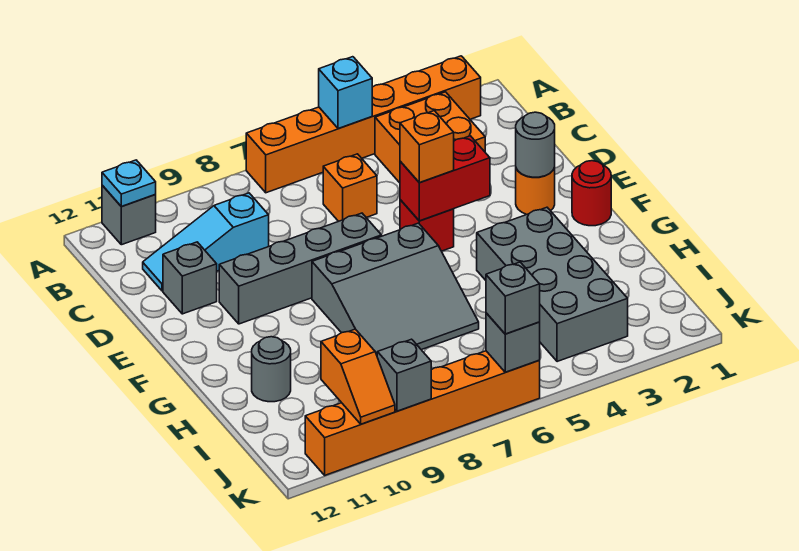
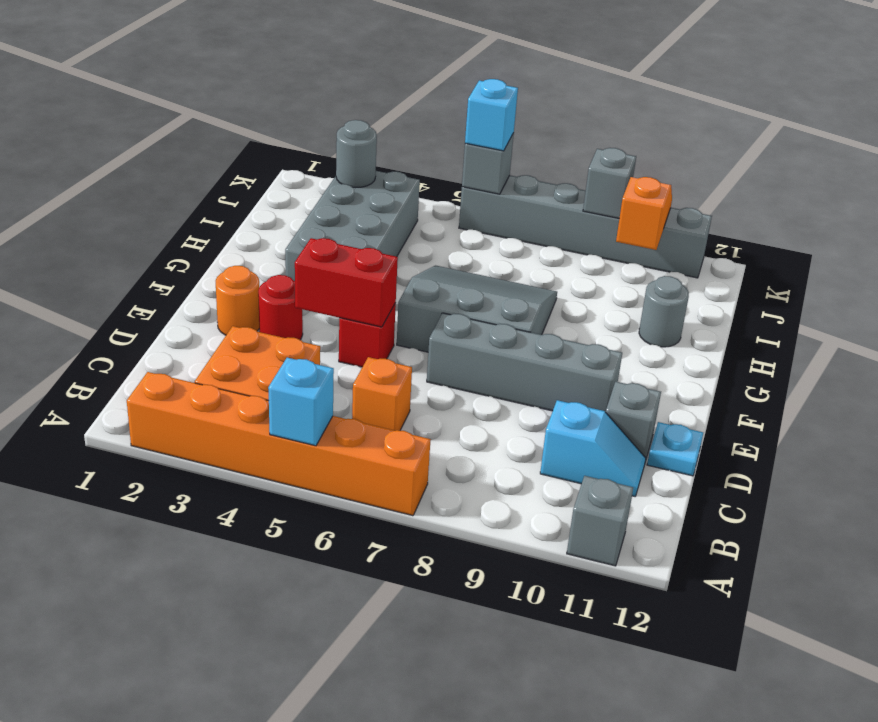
cyan 1x1 plate [102,160,156,207] -> cyan 1x1 plate moved to [647,422,703,476]
cyan 1x3 slope [143,193,269,291] -> cyan 1x2 slope [540,400,646,496]
grey 1x1 round brick [516,112,555,177] -> grey 1x1 round brick moved to [336,120,377,188]
orange 1x1 brick [400,111,454,183] -> none
red 1x1 round brick [572,161,611,226] -> red 1x1 round brick moved to [258,275,303,340]
orange 1x6 brick [305,351,540,475] -> grey 1x6 brick [459,175,712,278]
grey 1x1 brick [486,262,540,334] -> cyan 1x1 brick [465,79,518,151]

